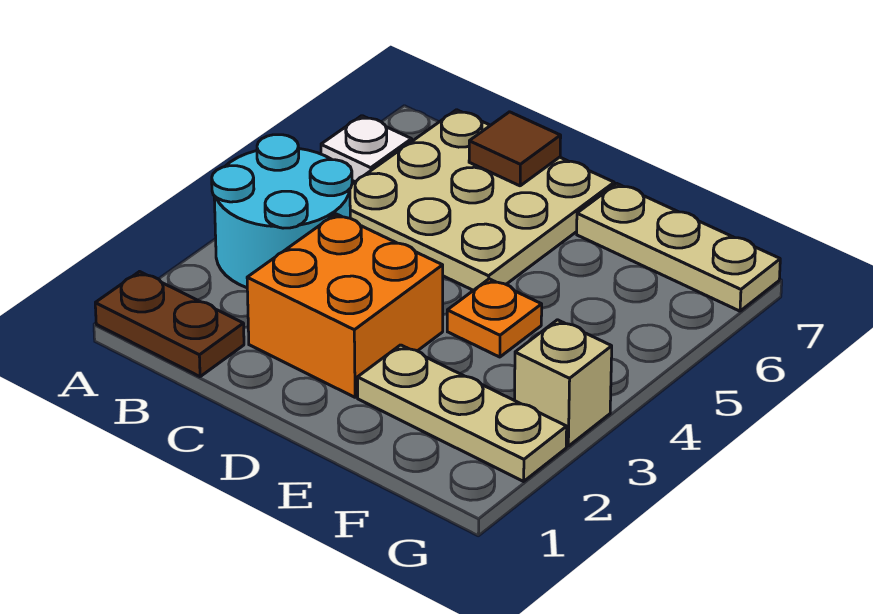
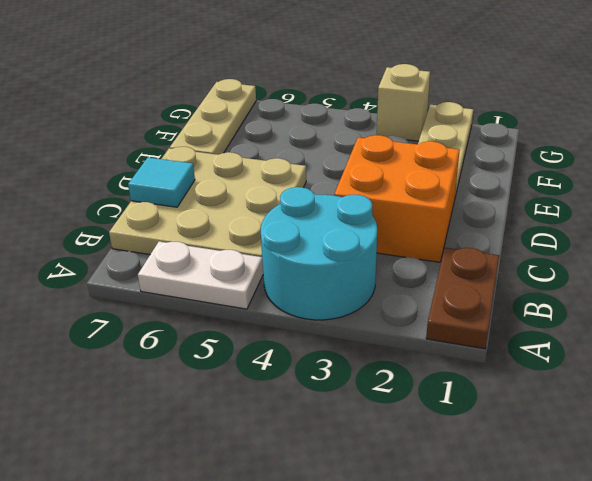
white 1x1 plate [321,116,412,182] -> white 1x2 plate [138,242,263,309]
brown 1x1 tile [469,112,561,186] -> cyan 1x1 tile [128,158,195,207]
orange 1x1 plate [447,279,542,357] -> none

